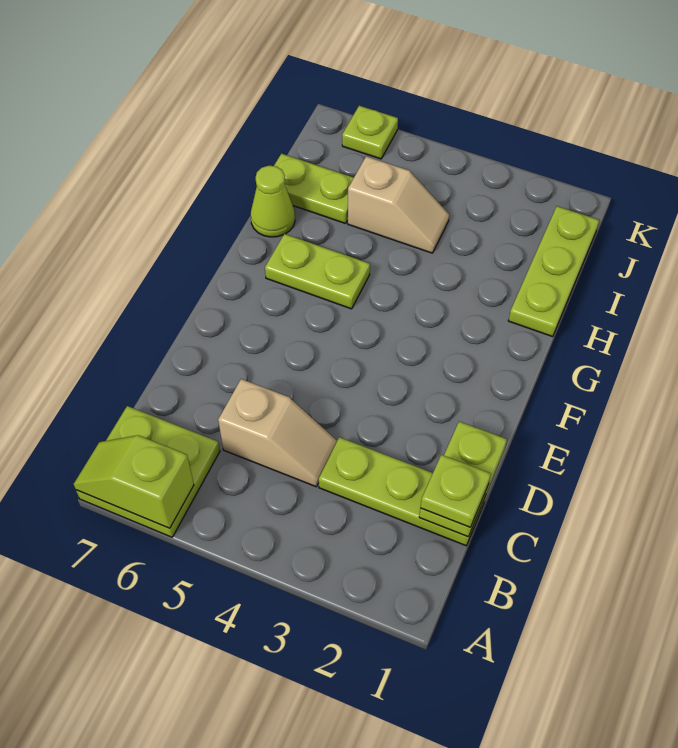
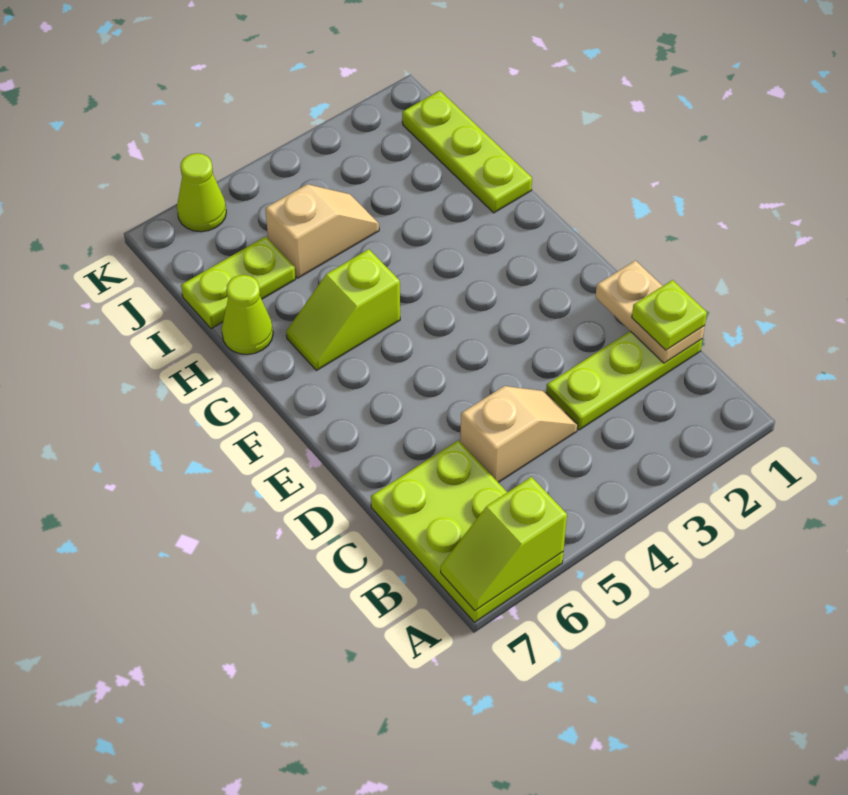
lime 2x2 plate [76,406,220,537] -> lime 2x3 plate [371,440,563,622]
lime 1x2 plate [419,421,507,537] -> tan 1x2 plate [595,261,705,363]
lime 1x2 plate [265,234,370,309] -> lime 1x2 slope [286,249,400,371]
lime 1x1 plate [342,106,398,159] -> lime 1x1 cone [177,153,226,232]

